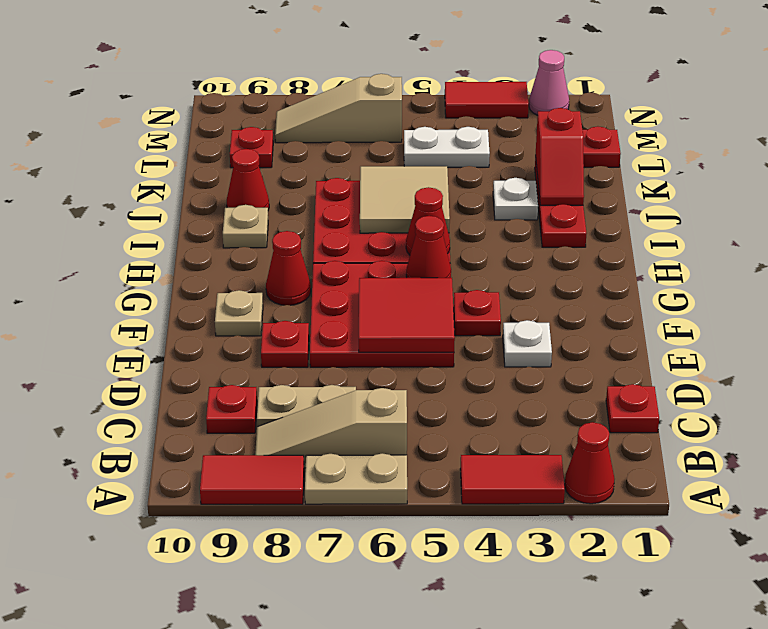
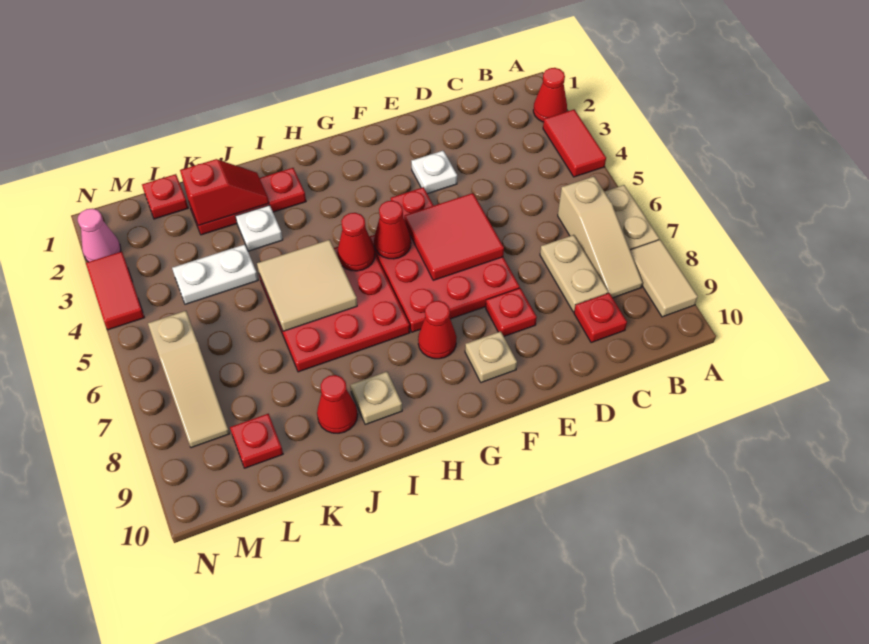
red 1x2 tile [200,455,304,504] -> tan 1x2 tile [630,240,698,317]
red 1x1 plate [606,384,659,433] -> none
white 1x2 plate [404,127,490,167] -> white 1x2 plate turned to [172,244,258,304]

